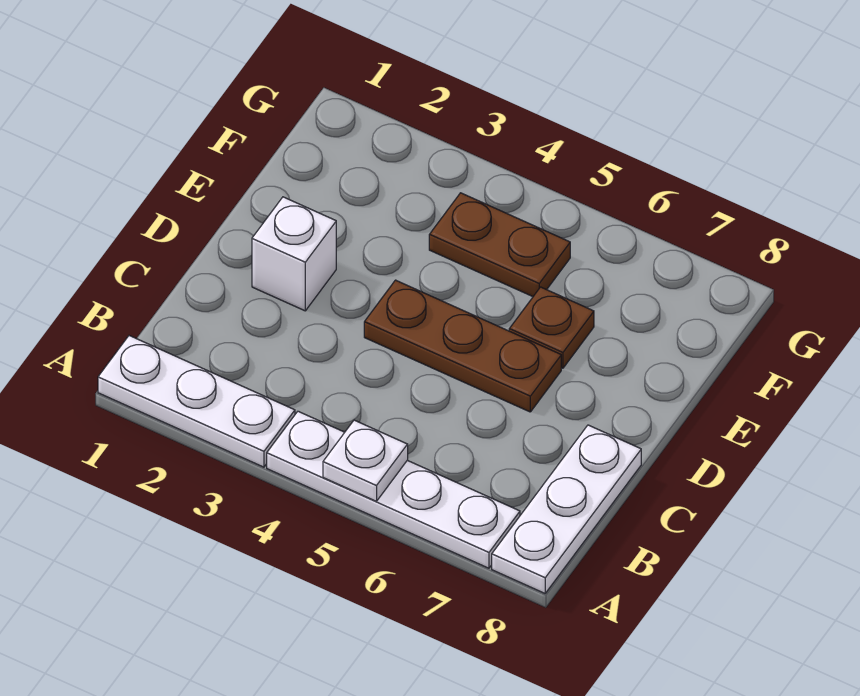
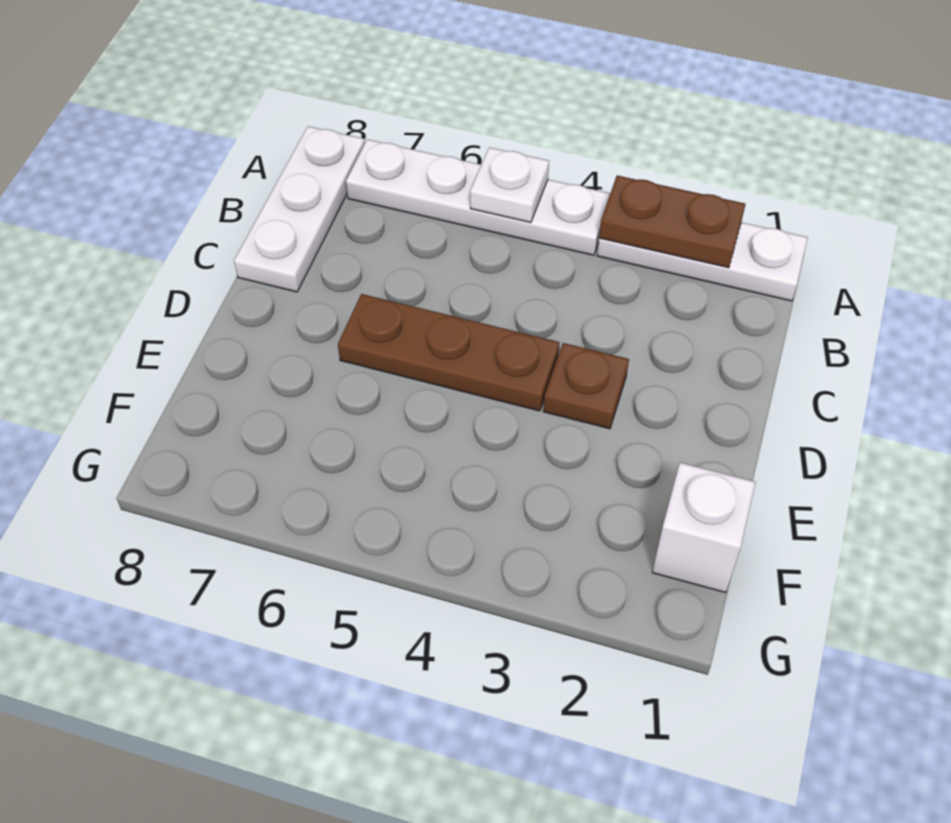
white 1x1 brick [252,197,336,311] -> white 1x1 brick moved to [652,463,756,593]
brown 1x1 plate [509,287,594,368] -> brown 1x1 plate moved to [543,343,629,429]
brown 1x2 plate [429,193,570,296] -> brown 1x2 plate moved to [599,175,745,268]

